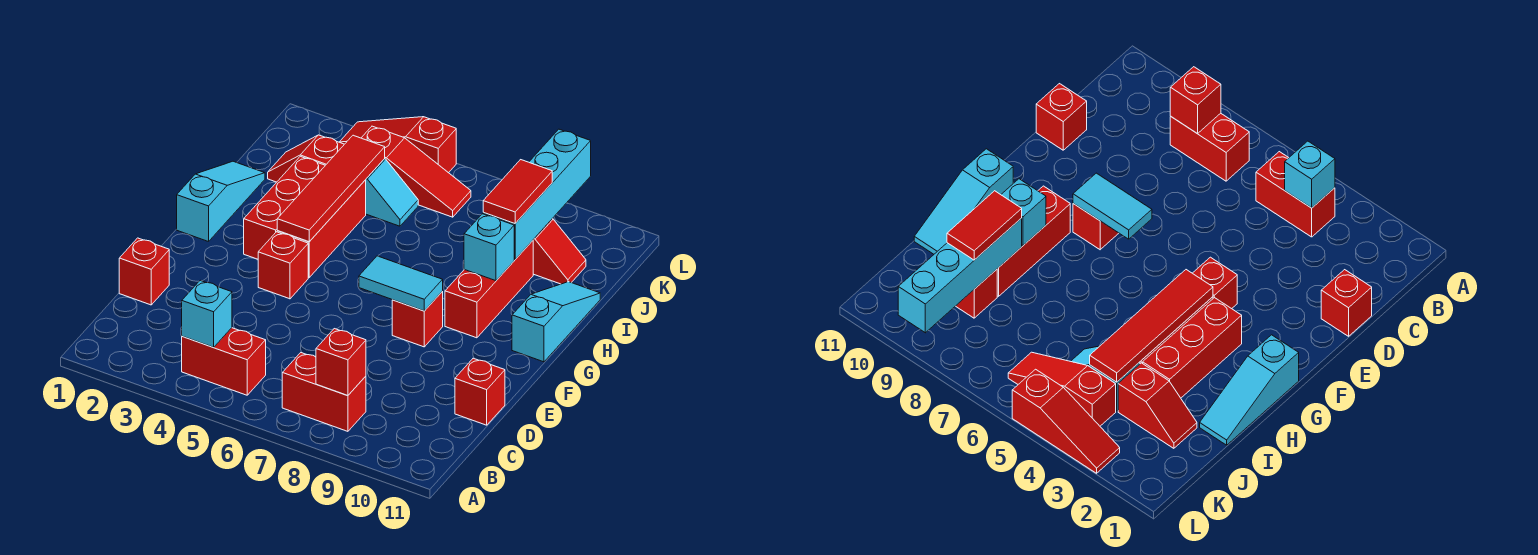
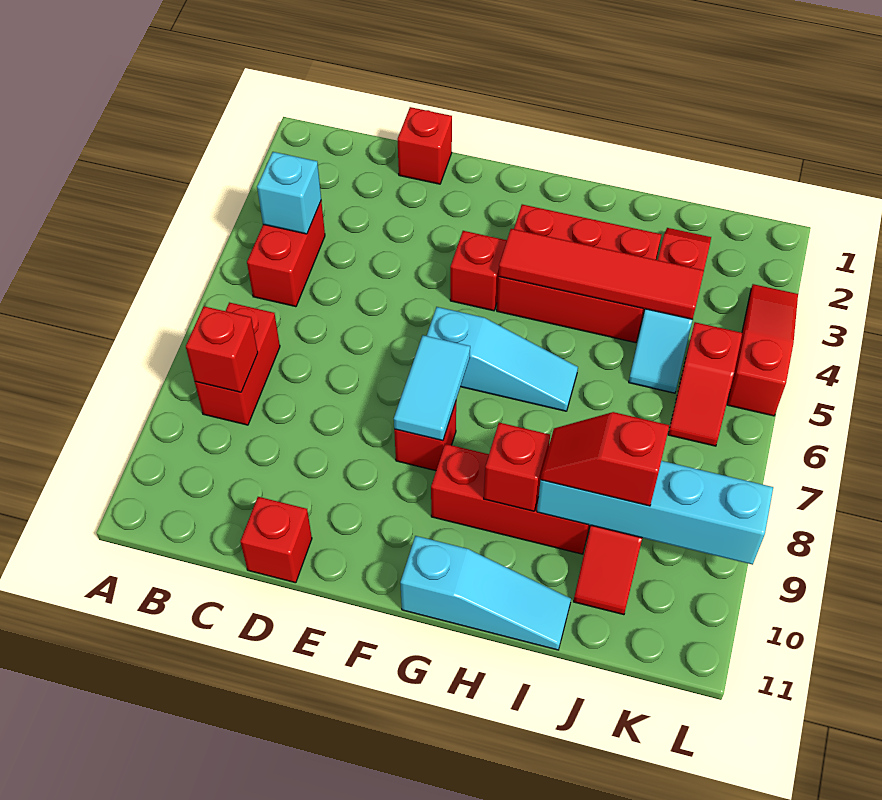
cyan 1x3 slope [177,161,265,242] -> cyan 1x3 slope moved to [427,307,578,411]
cyan 1x1 brick [464,214,514,281] -> red 1x1 brick [484,423,550,511]
red 1x2 tile [483,160,552,223] -> red 1x2 slope [541,412,669,506]
red 1x3 slope [362,126,471,217] -> red 1x2 slope [668,322,742,446]

